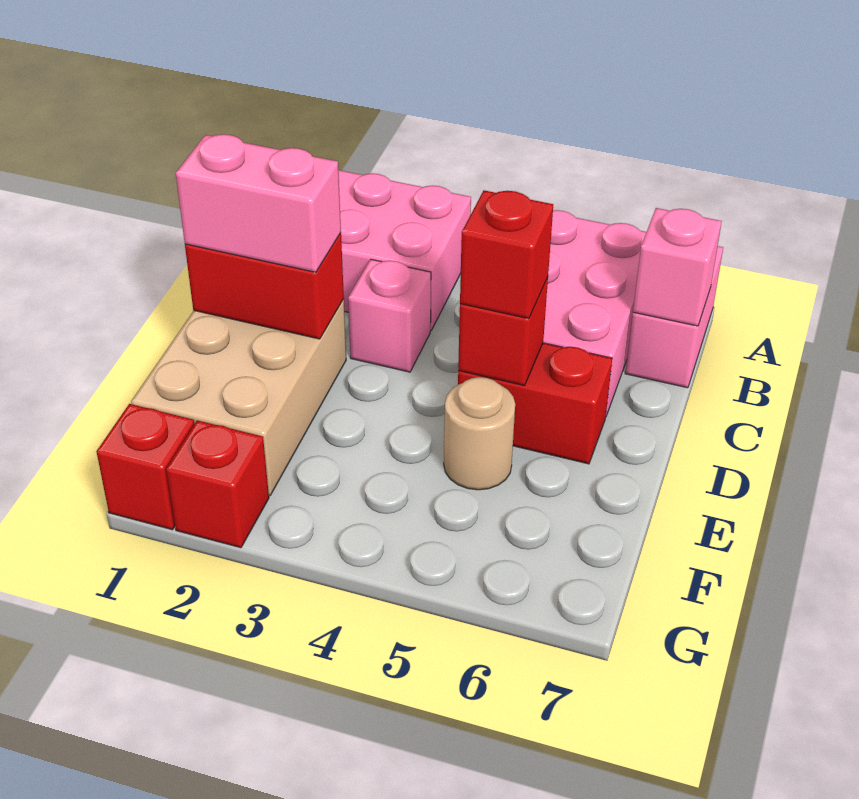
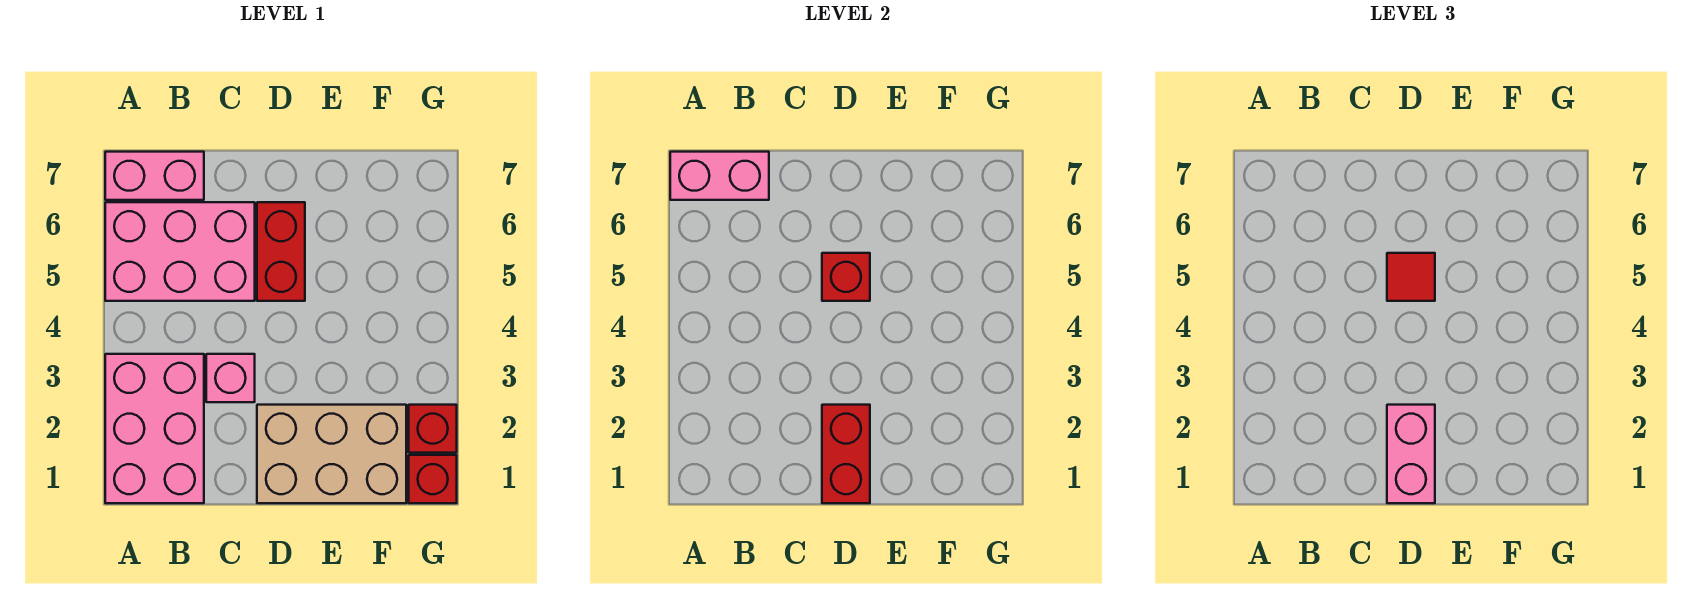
pink 1x1 brick [633,208,722,326] -> pink 1x2 brick [670,152,769,200]
red 1x1 brick [460,190,553,319] -> red 1x1 tile [1387,253,1435,301]
tan 1x1 round brick [444,377,515,490] -> none

